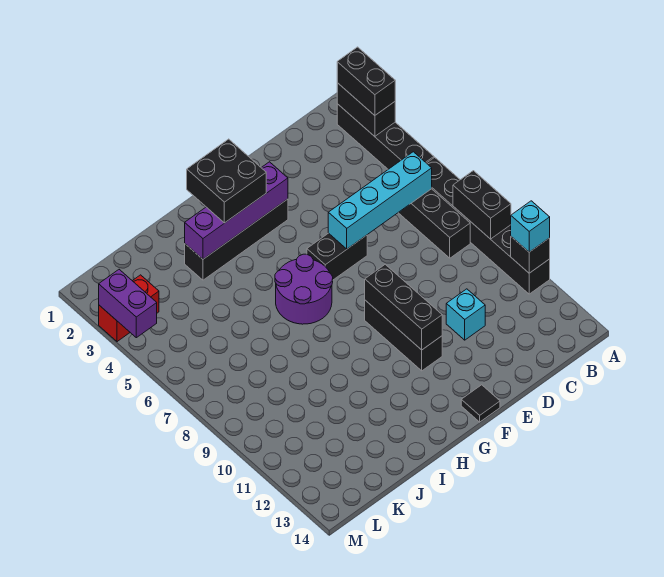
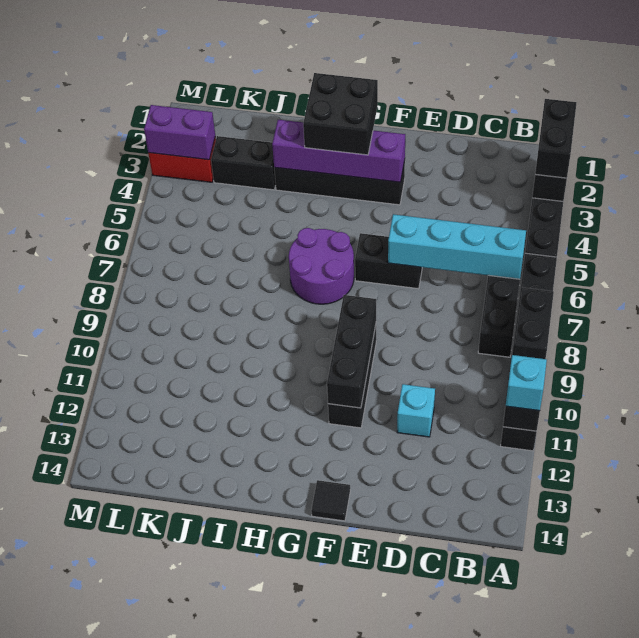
none -> black 1x2 brick [211,136,276,190]
purple 1x2 brick [99,270,157,338] -> purple 1x2 brick turned to [144,105,215,160]

